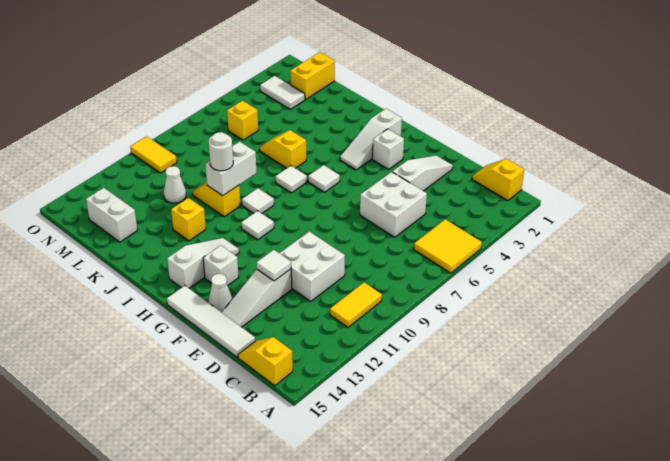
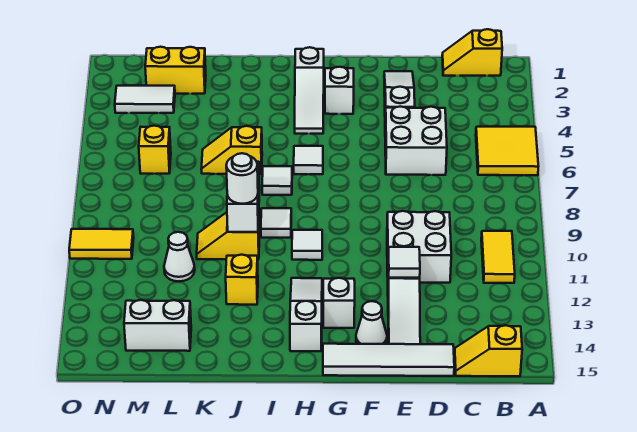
yellow 1x2 brick [290,52,335,100] -> yellow 1x2 brick turned to [145,47,206,94]

